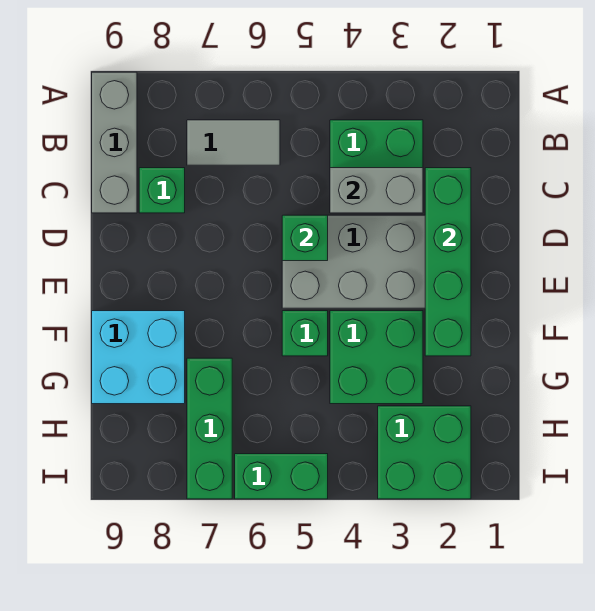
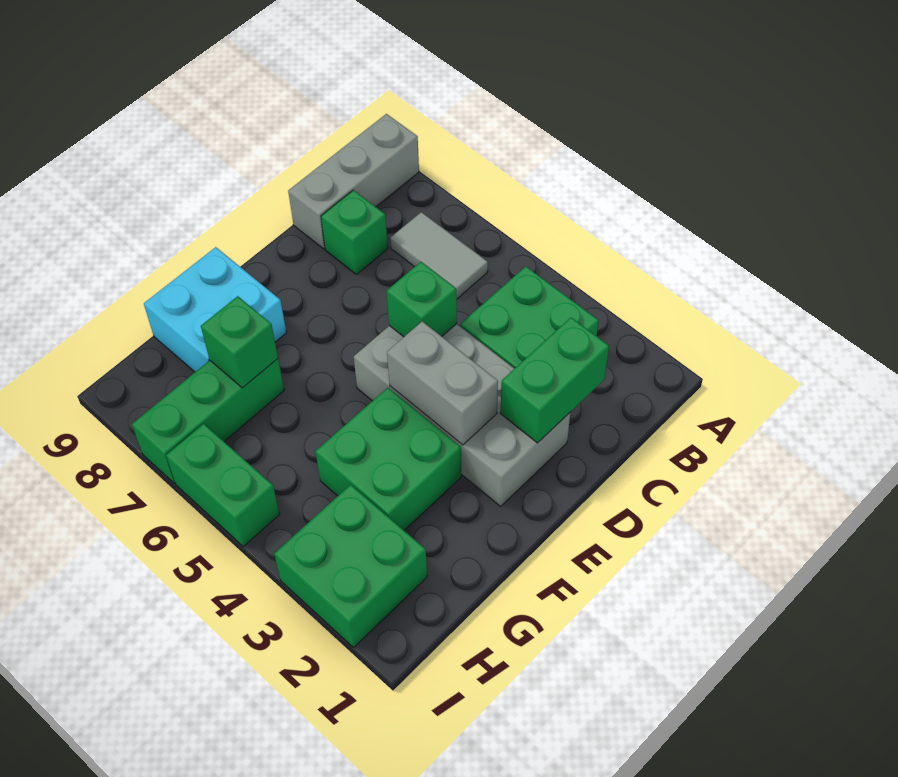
green 1x4 brick [425,168,471,356] -> green 1x2 brick [500,318,609,443]
grey 1x2 brick [330,168,423,213] -> grey 1x2 brick moved to [387,322,498,445]
green 1x1 brick [282,311,328,356] -> green 1x1 brick moved to [201,296,278,388]

